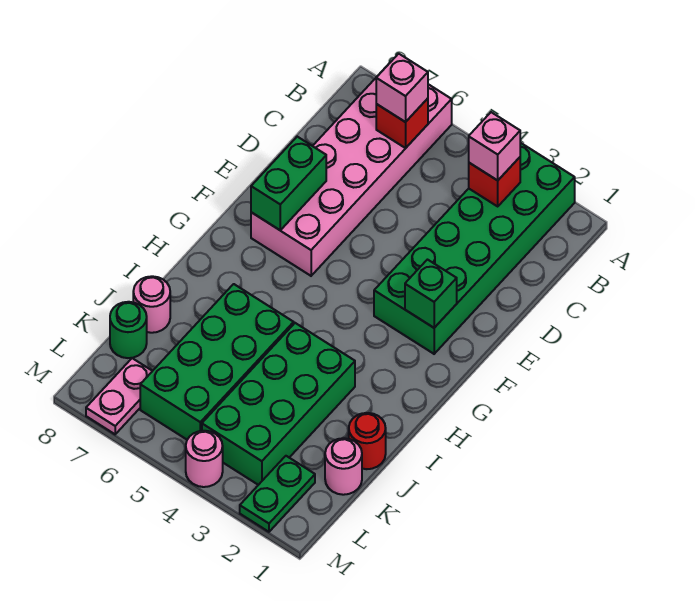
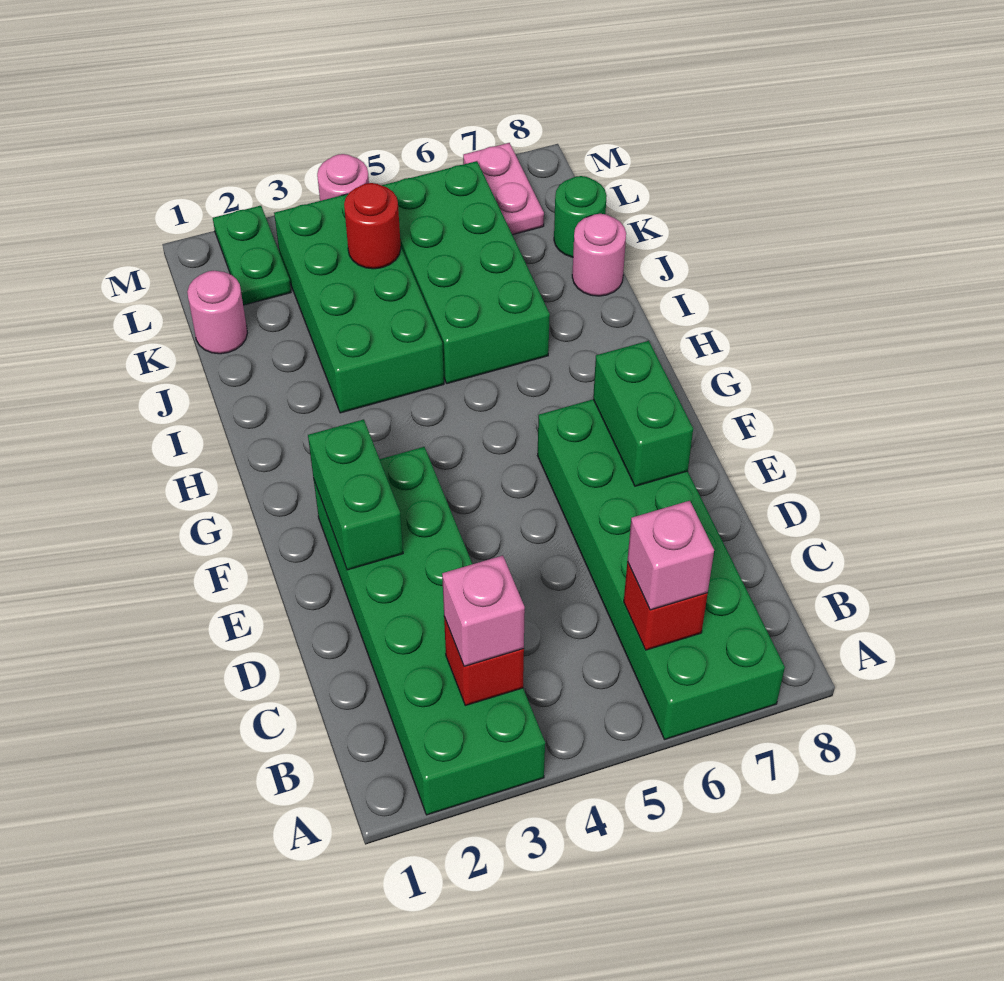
pink 2x6 brick [251,65,452,276] -> green 2x6 brick [538,399,785,740]
green 1x1 brick [405,260,457,328] -> green 1x2 brick [308,419,403,570]
red 1x1 round brick [349,413,386,469] -> red 1x1 round brick moved to [344,183,401,269]

